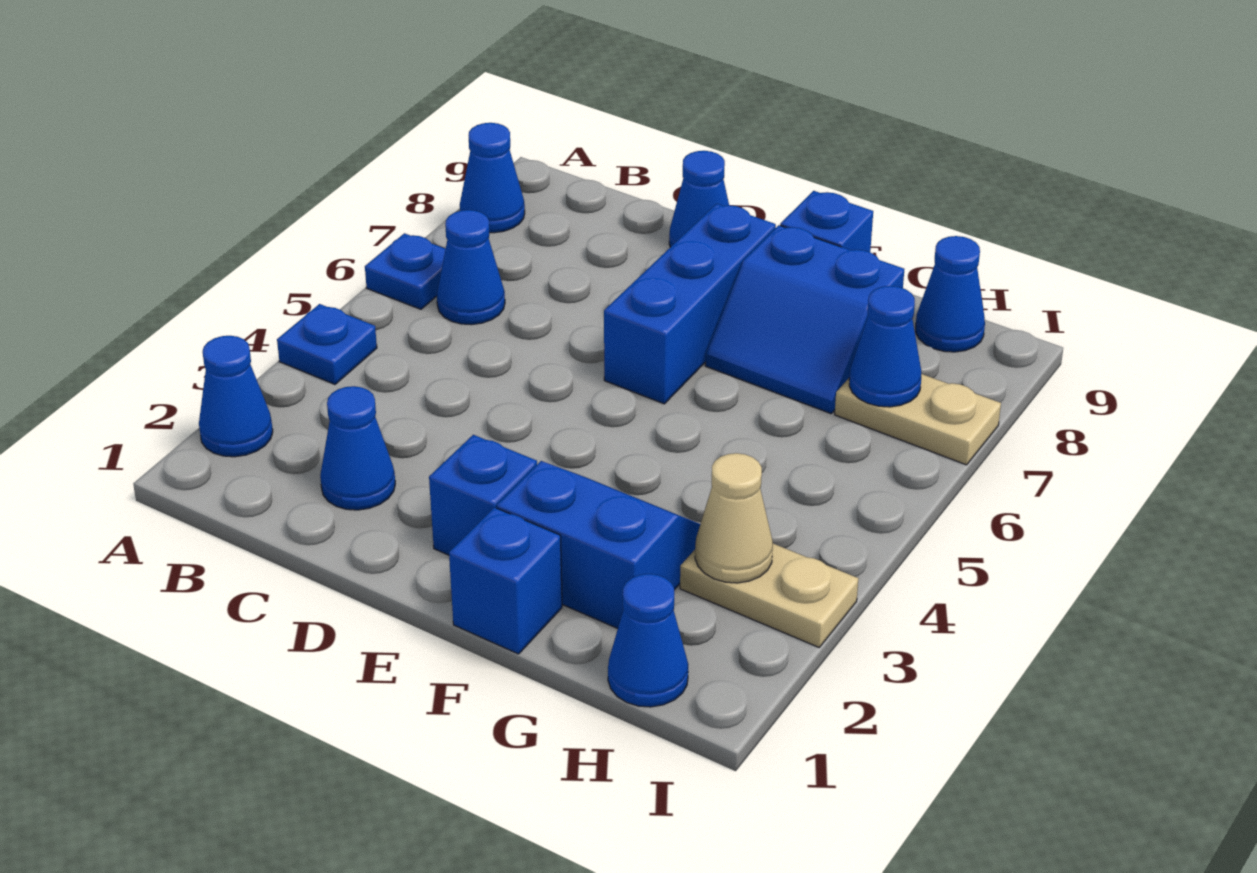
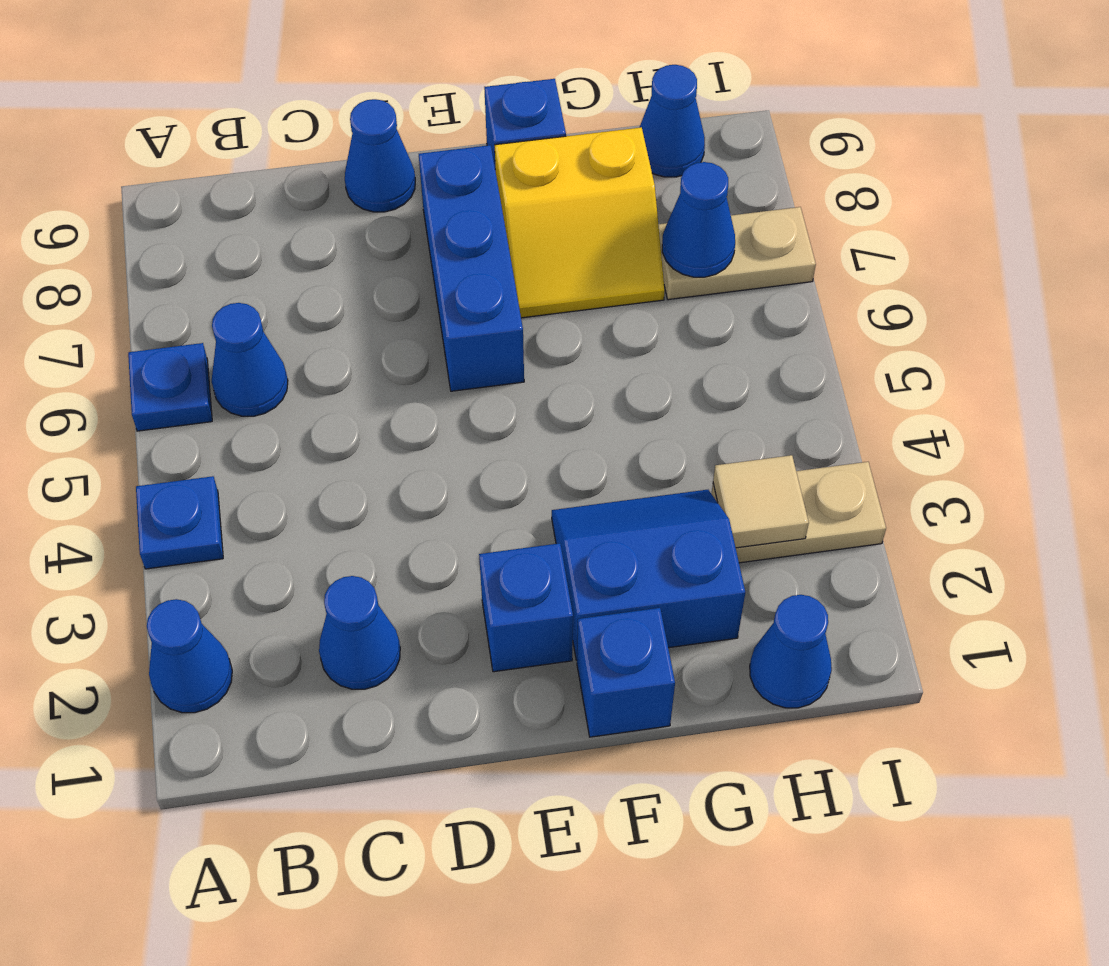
blue 1x1 cone [460,123,525,233] -> none
blue 2x2 slope [705,225,904,414] -> yellow 2x2 slope [495,127,665,318]
tan 1x1 cone [695,453,773,583] -> tan 1x1 tile [713,455,809,548]

